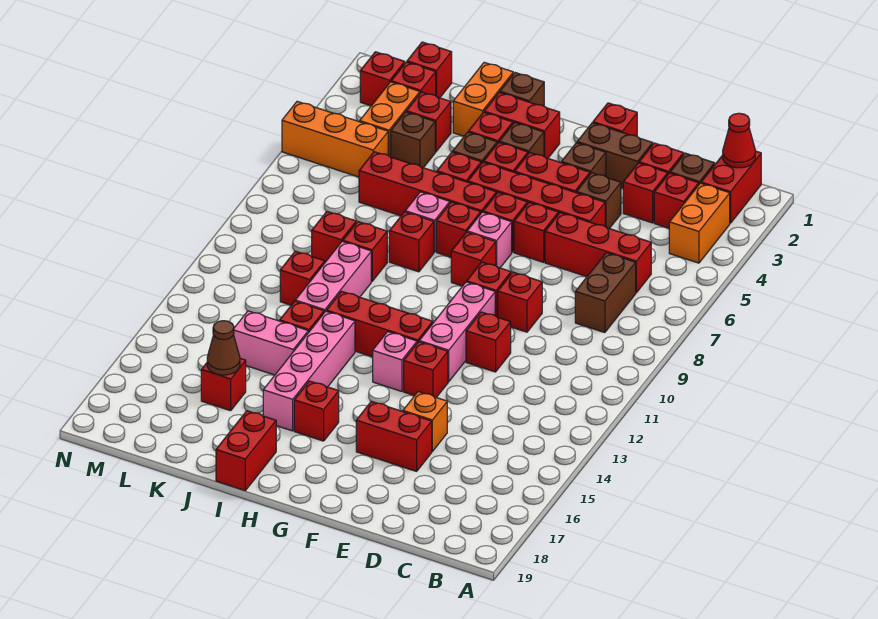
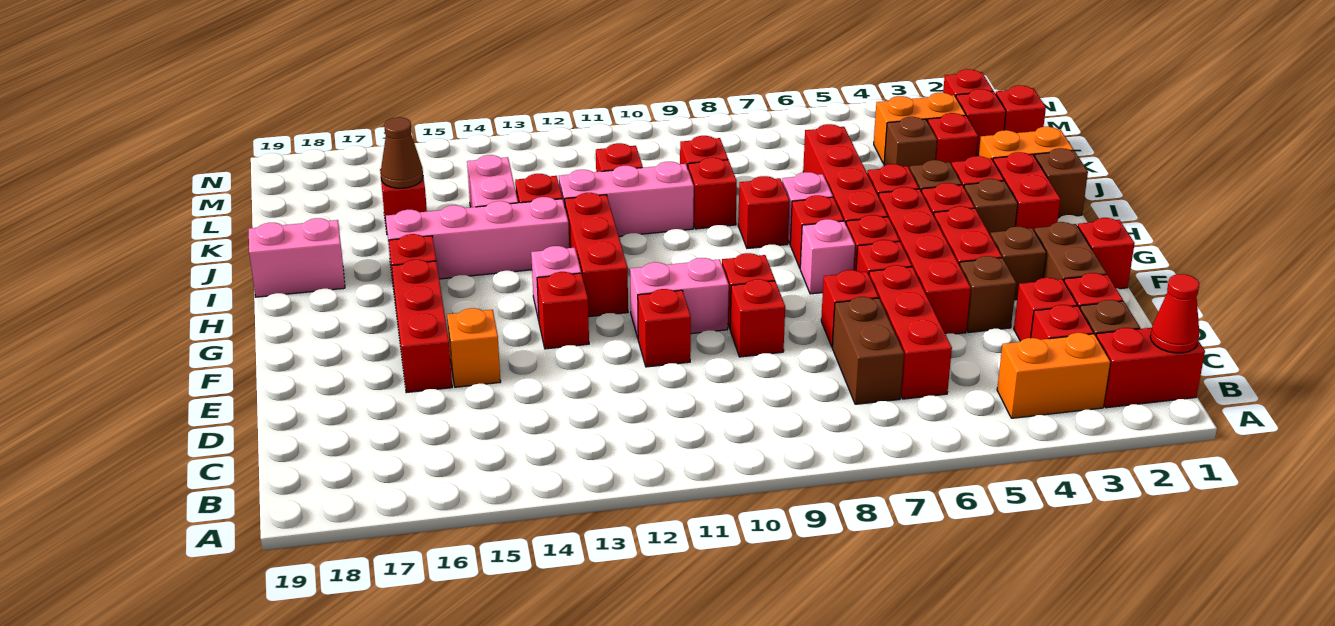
brown 1x2 brick [575,253,636,333] -> brown 1x2 brick turned to [832,297,904,404]
red 1x2 brick [356,401,432,471] -> red 1x3 brick [392,260,452,393]
pink 1x3 brick [419,282,495,382] -> pink 1x2 brick [630,258,729,338]
red 1x1 brick [451,232,496,286] -> red 1x1 brick moved to [821,270,879,346]
red 1x2 brick [216,411,276,491] -> pink 1x2 brick [249,218,345,297]
orange 1x3 brick [282,101,388,177] -> none

